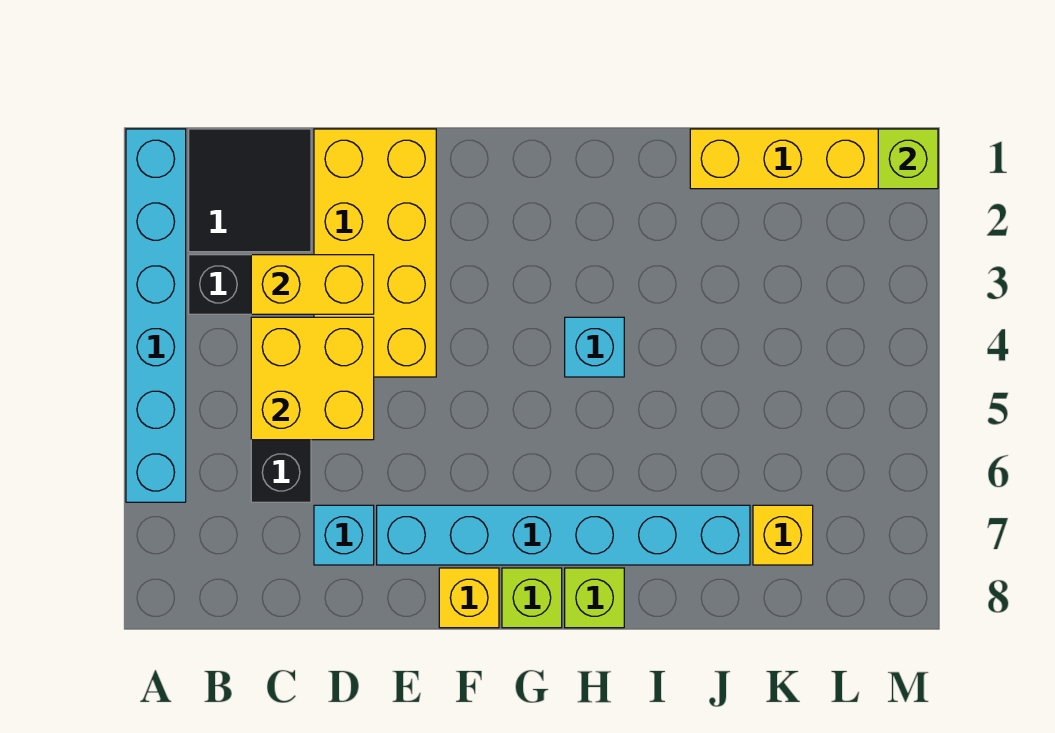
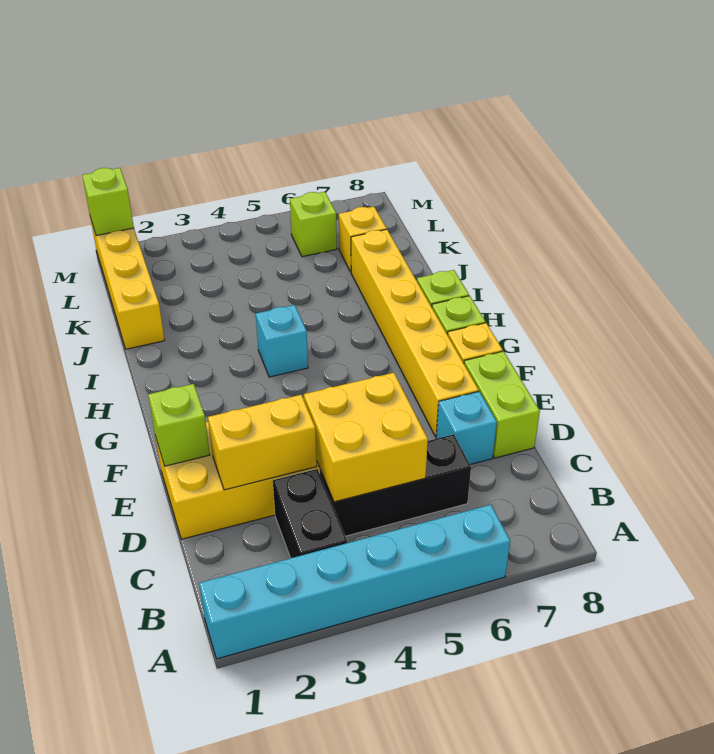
black 2x2 tile [189,129,311,252] -> none
yellow 1x2 brick [251,255,374,314] -> yellow 1x2 brick turned to [208,395,317,490]
none -> lime 1x2 brick [464,351,540,458]
none -> lime 1x1 brick [148,384,210,466]
cyan 1x6 brick [377,505,750,565] -> yellow 1x6 brick [351,229,479,437]
none -> lime 1x1 brick [290,192,337,257]

